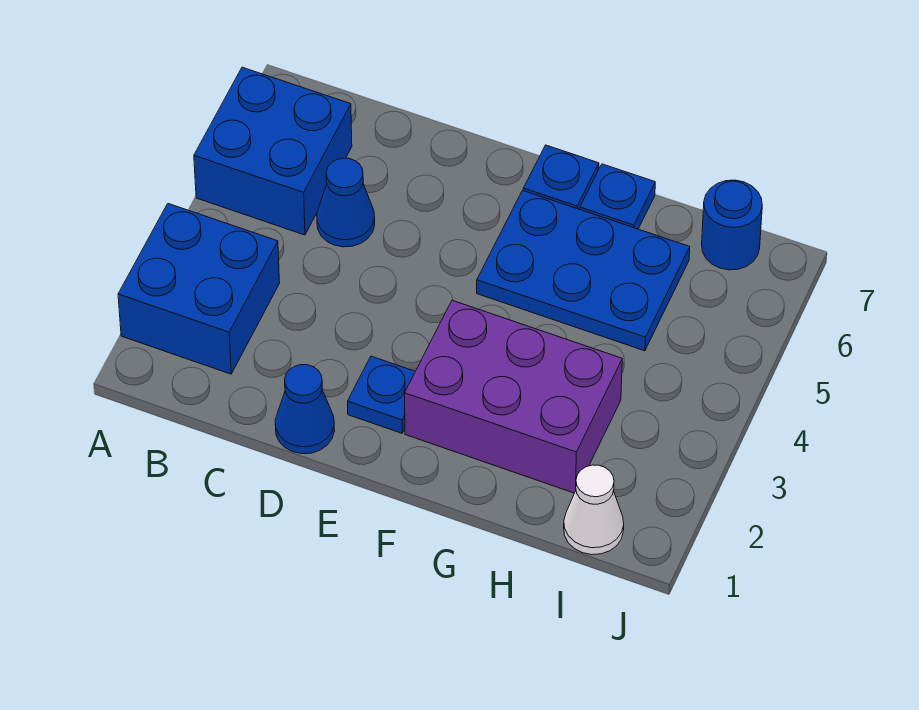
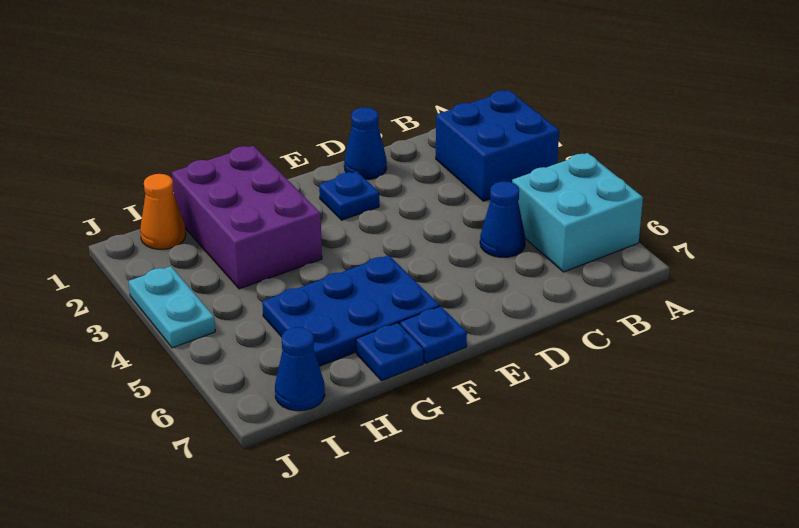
blue 2x2 brick [194,67,352,235] -> cyan 2x2 brick [512,153,643,272]
purple 2x3 brick [405,300,622,493] -> purple 2x3 brick turned to [172,146,322,289]
white 1x1 cone [564,465,624,555] -> orange 1x1 cone [140,174,186,249]
blue 1x1 round brick [702,180,762,270] -> blue 1x1 cone [275,327,325,411]
none -> cyan 1x2 plate [129,266,215,348]

